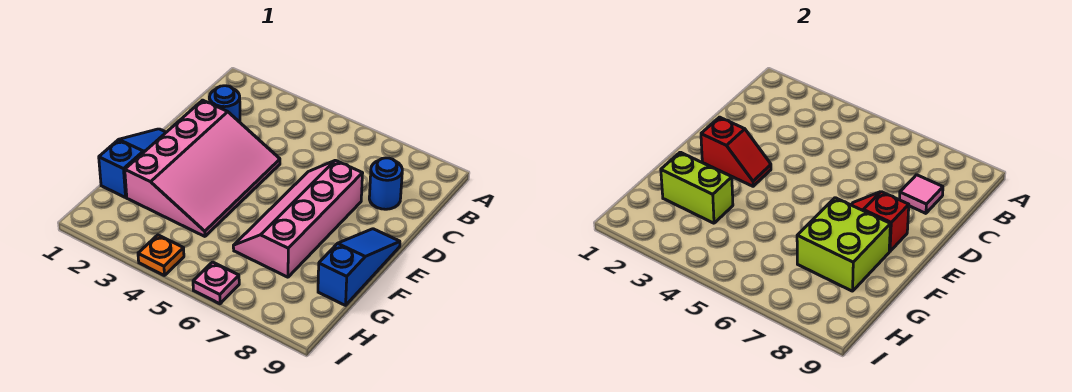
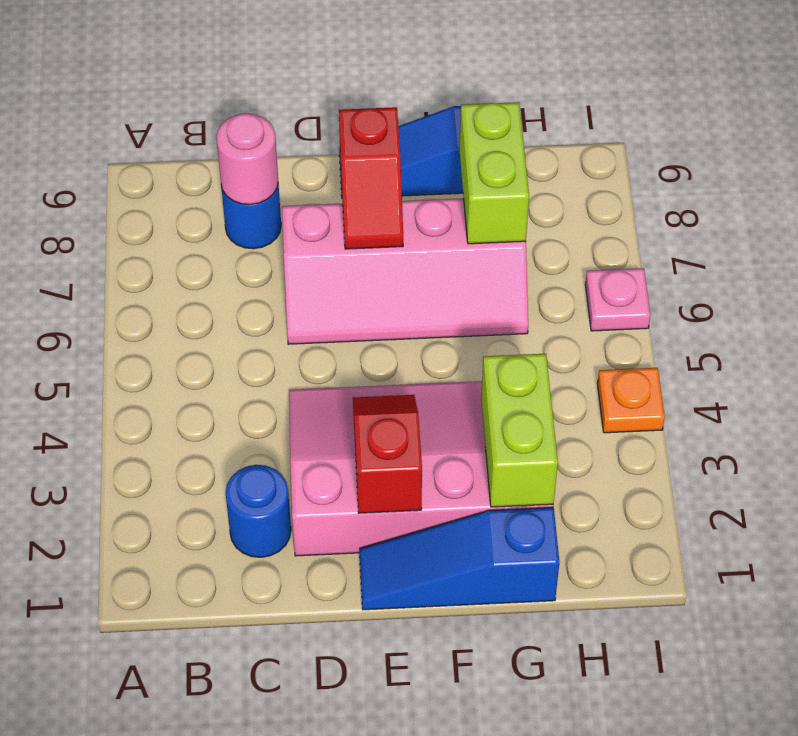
pink 1x1 tile [899,175,943,213] -> pink 1x1 round brick [216,113,278,205]
lime 2x2 brick [797,198,890,291] -> lime 1x2 brick [460,102,529,244]

